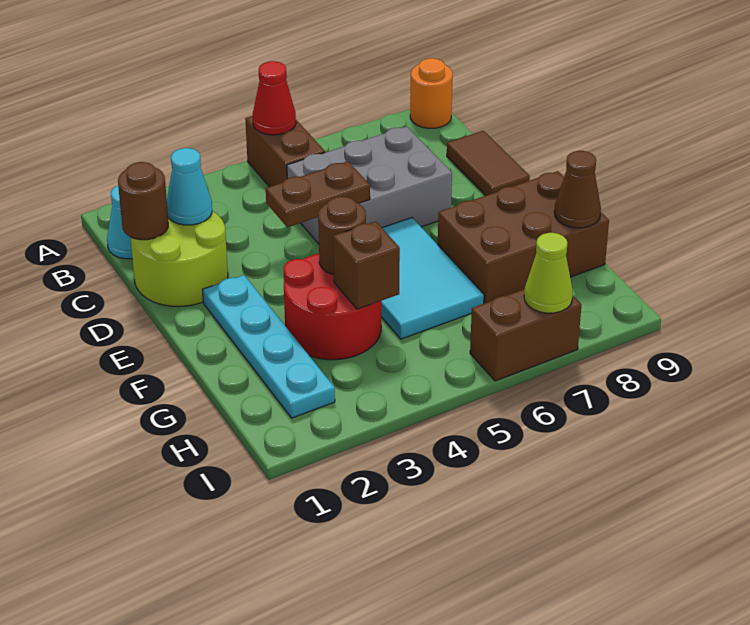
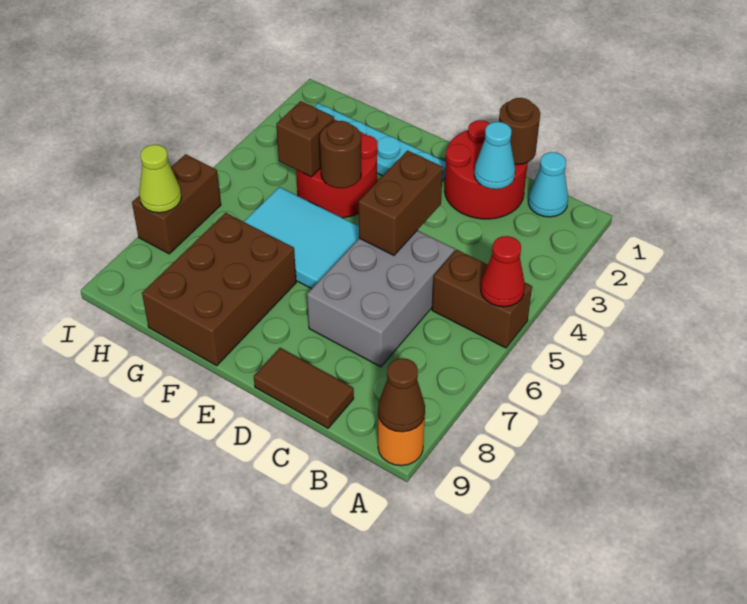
lime 2x2 round brick [130,211,228,307] -> red 2x2 round brick [445,120,528,219]
brown 1x2 plate [266,161,370,227] -> brown 1x2 brick [359,151,443,255]
brown 1x1 cone [554,151,601,228] -> brown 1x1 cone moved to [378,358,425,432]

